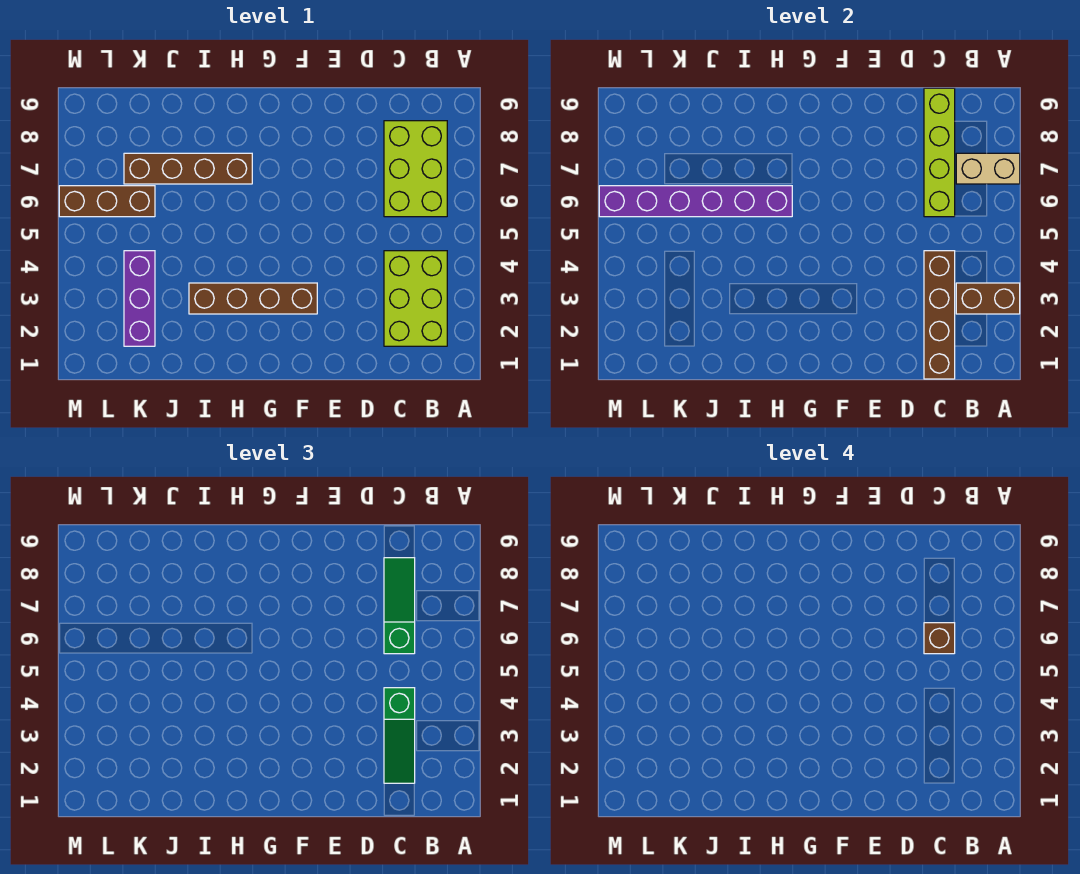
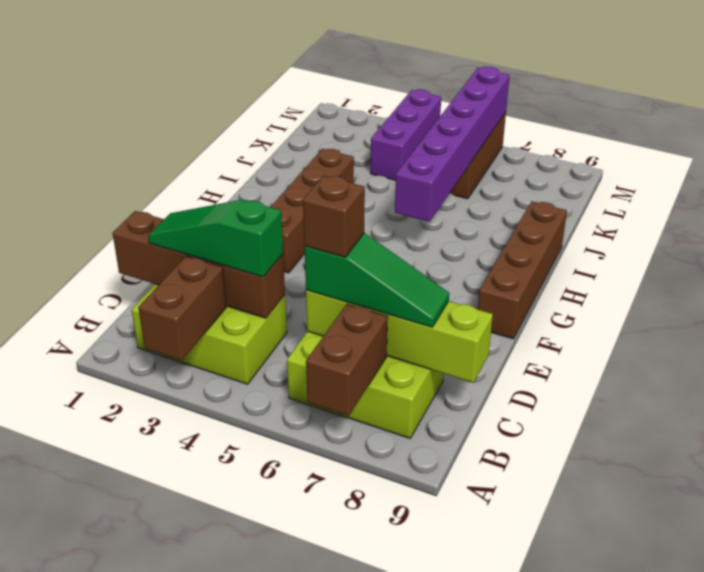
tan 1x2 brick [956,153,1020,184] -> brown 1x2 brick [306,304,388,416]
brown 1x4 brick [124,153,252,184] -> brown 1x4 brick moved to [478,201,567,339]
purple 1x3 brick [124,251,155,346] -> purple 1x3 brick turned to [371,89,441,180]

